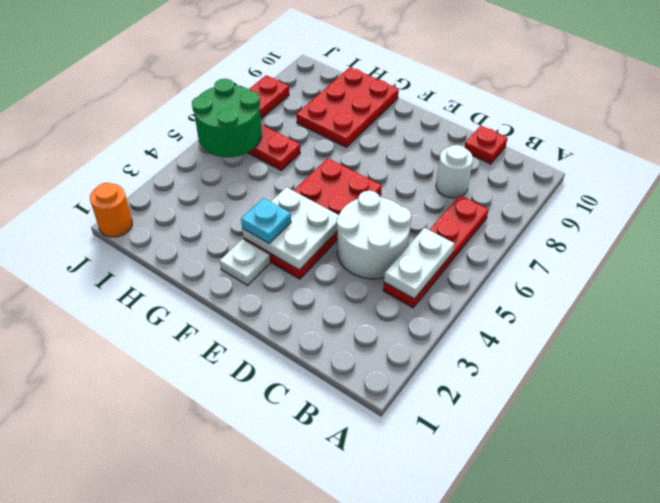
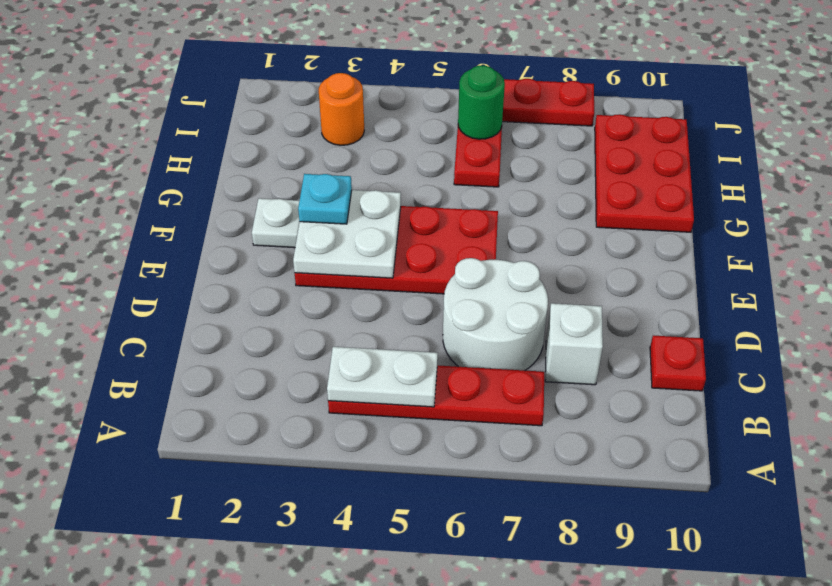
white 2x2 round brick [337,191,411,279] -> white 2x2 round brick moved to [443,258,548,370]
white 1x1 round brick [436,145,473,198] -> white 1x1 brick [545,303,603,385]
red 2x3 plate [296,67,399,147] -> red 2x3 plate turned to [595,114,694,232]
green 2x2 round brick [192,79,262,157] -> green 1x1 round brick [458,66,505,139]
orange 1x1 round brick [90,183,132,237] -> orange 1x1 round brick moved to [319,73,364,145]

